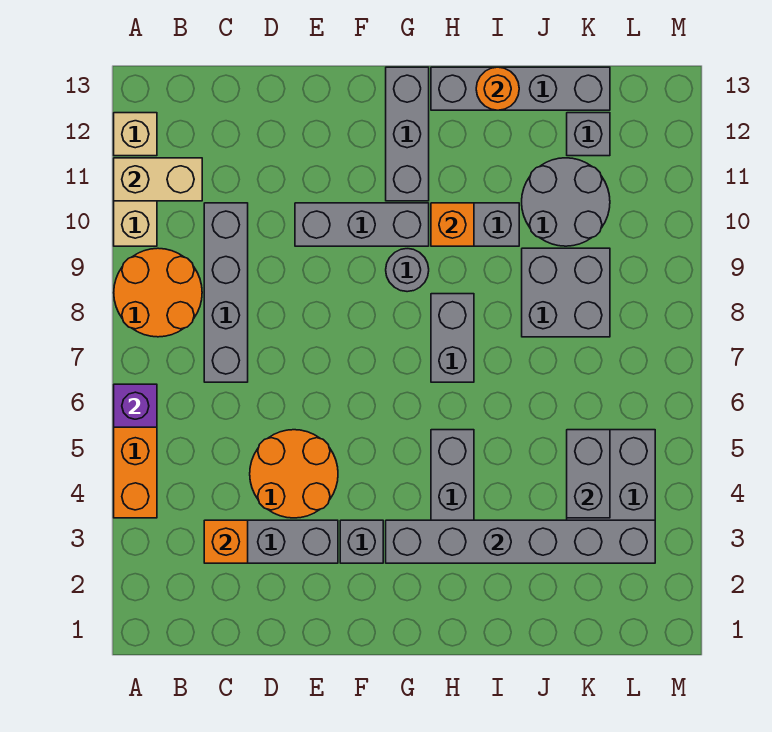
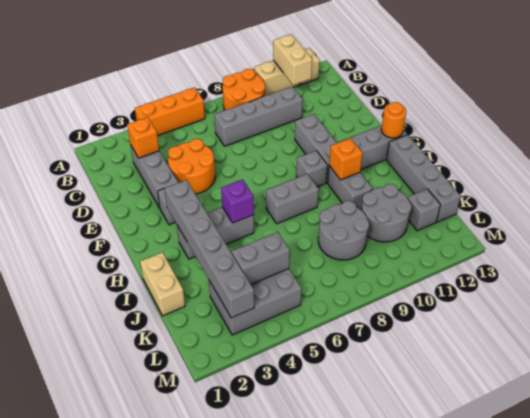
purple 1x1 brick [114,384,157,427] -> purple 1x1 brick moved to [221,180,254,223]
grey 1x1 round brick [386,249,429,292] -> grey 1x1 brick [296,150,328,187]
none -> tan 1x2 brick [140,252,185,316]
orange 1x1 round brick [476,67,519,110] -> orange 1x1 round brick moved to [381,102,406,138]
grey 2x2 brick [522,248,610,337] -> grey 2x2 round brick [318,201,369,260]

